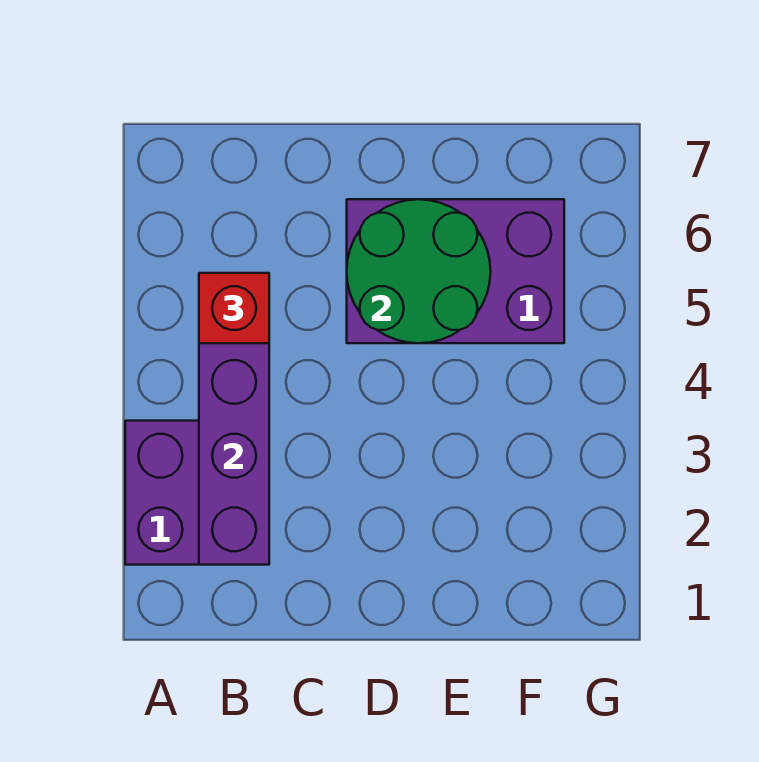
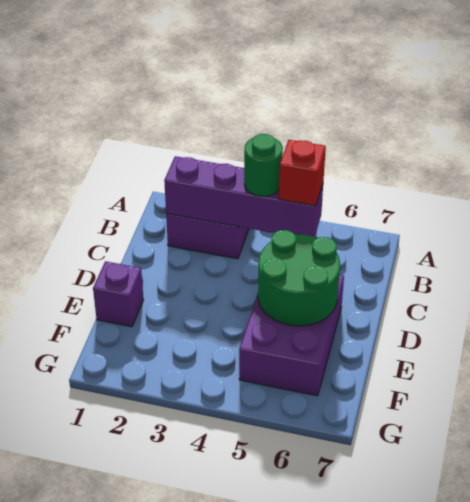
none -> green 1x1 round brick [244,134,283,196]
none -> purple 1x1 brick [93,261,143,327]

